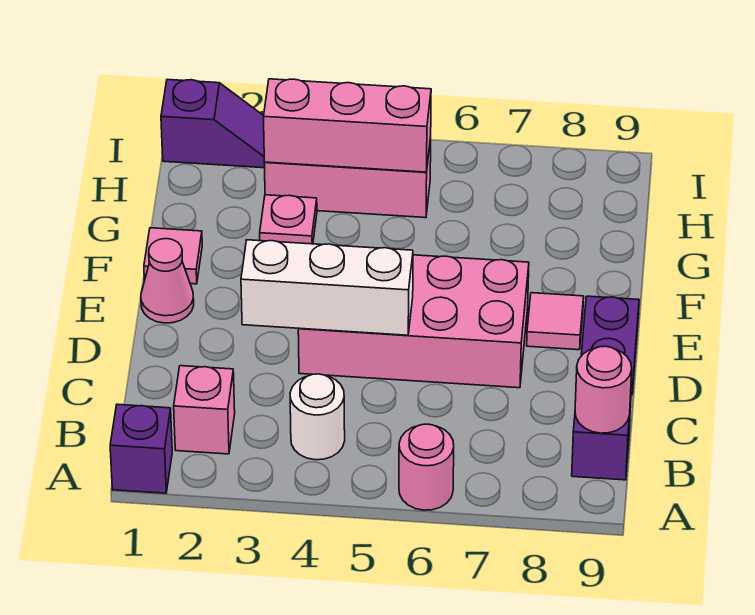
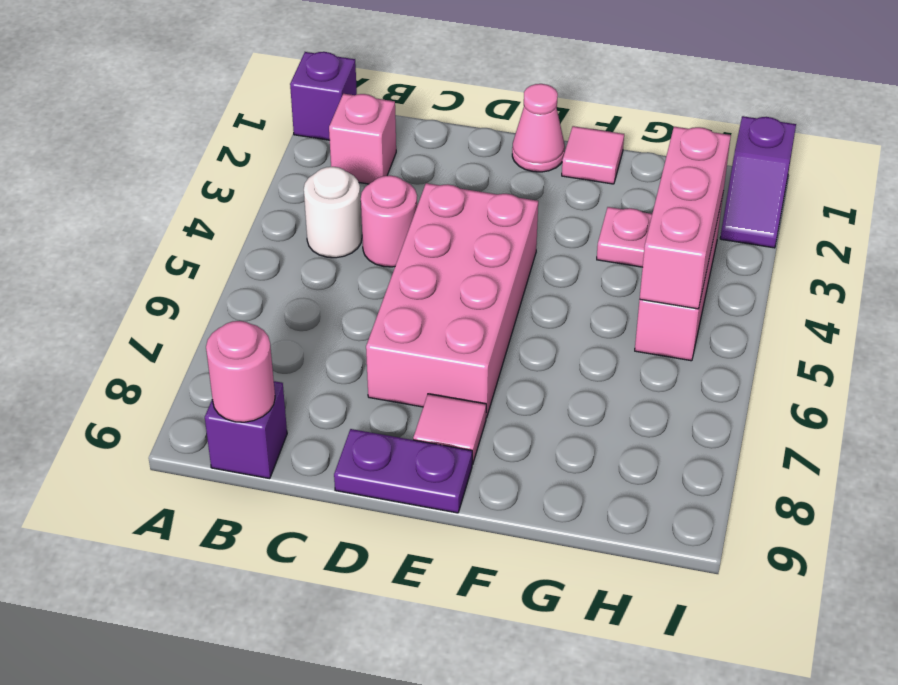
pink 1x1 round brick [399,424,454,510] -> pink 1x1 round brick moved to [361,175,417,267]
white 1x3 brick [241,240,413,335] -> none

